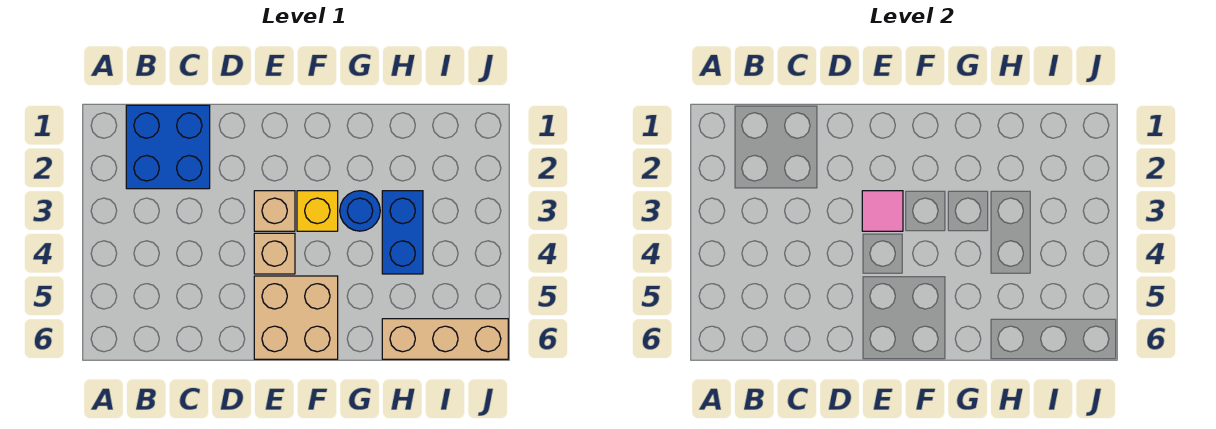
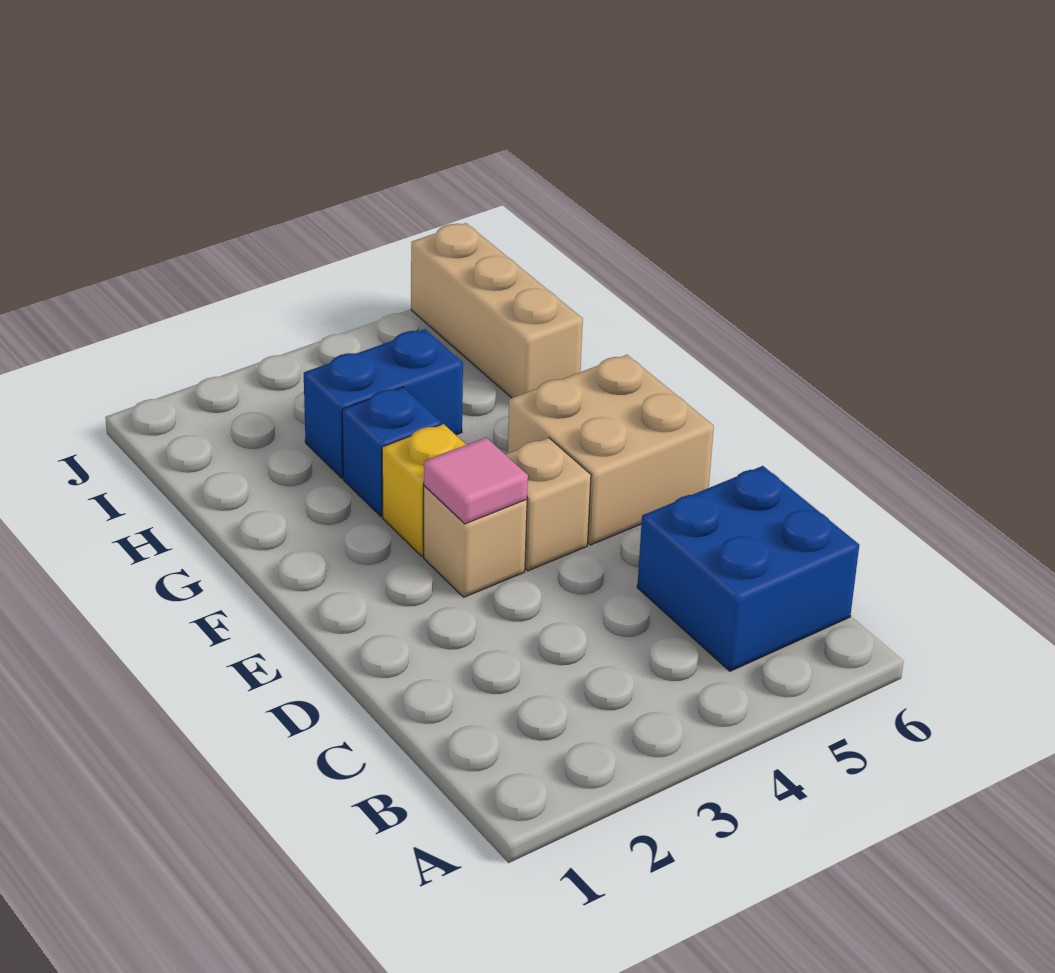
blue 2x2 brick [126,105,210,189] -> blue 2x2 brick moved to [637,466,859,671]
blue 1x1 round brick [340,191,380,231] -> blue 1x1 brick [342,387,441,516]

